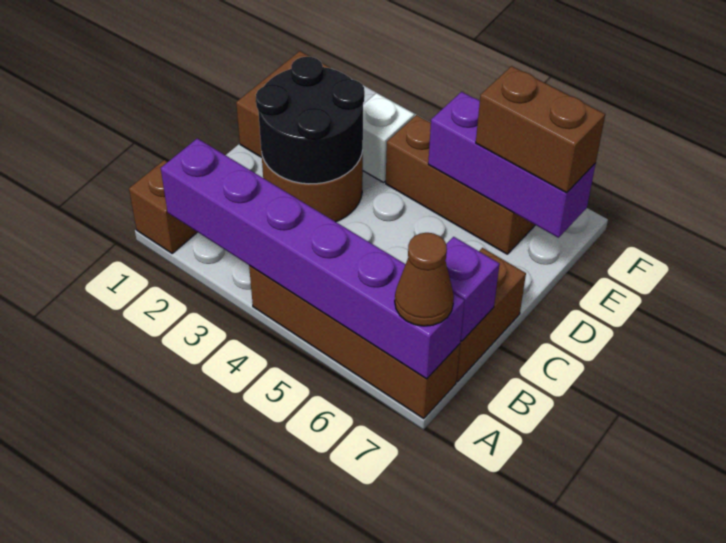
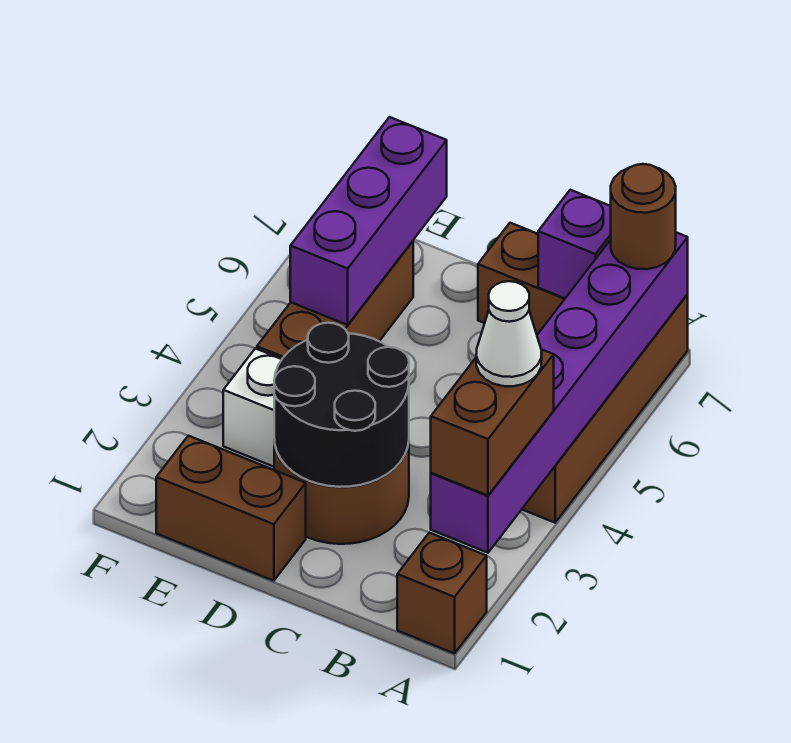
none -> white 1x1 cone [476,281,542,386]
brown 1x1 cone [395,233,454,326] -> brown 1x1 round brick [611,164,676,269]
brown 1x2 brick [476,66,605,193] -> brown 1x2 brick moved to [431,349,554,496]

